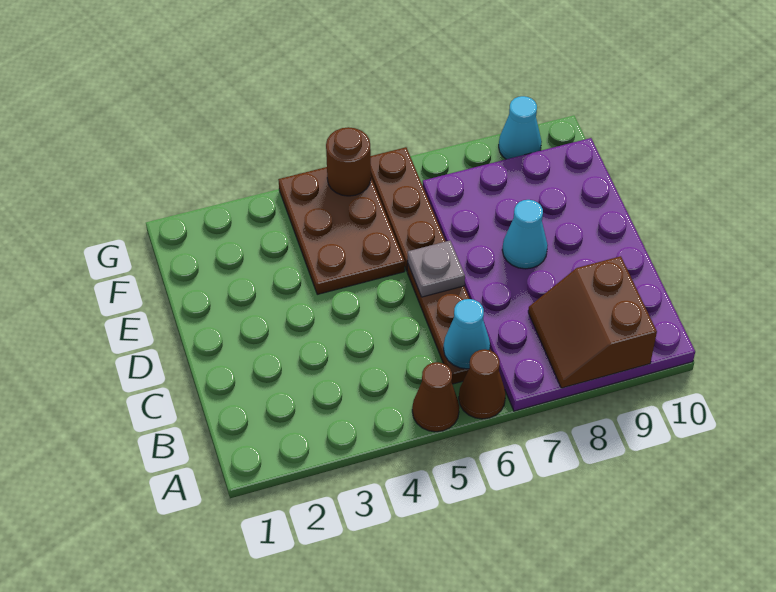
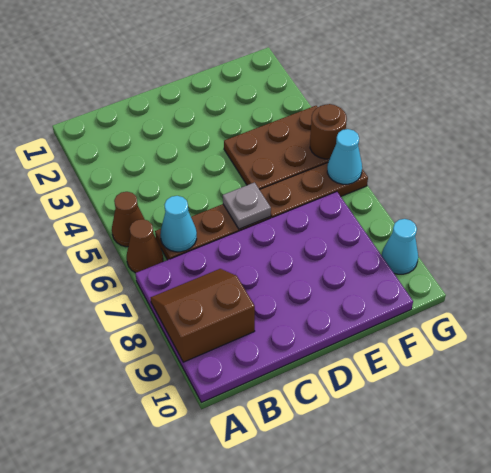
cyan 1x1 cone [502,200,548,269] -> cyan 1x1 cone moved to [327,129,362,184]

